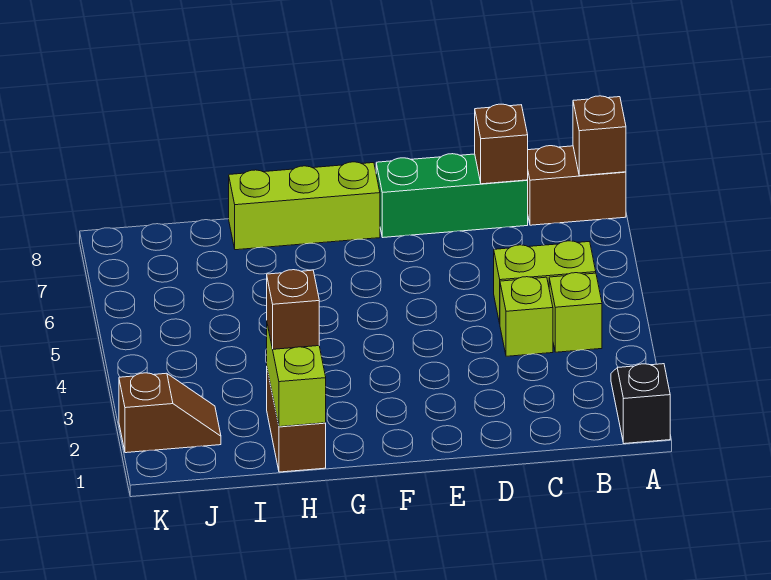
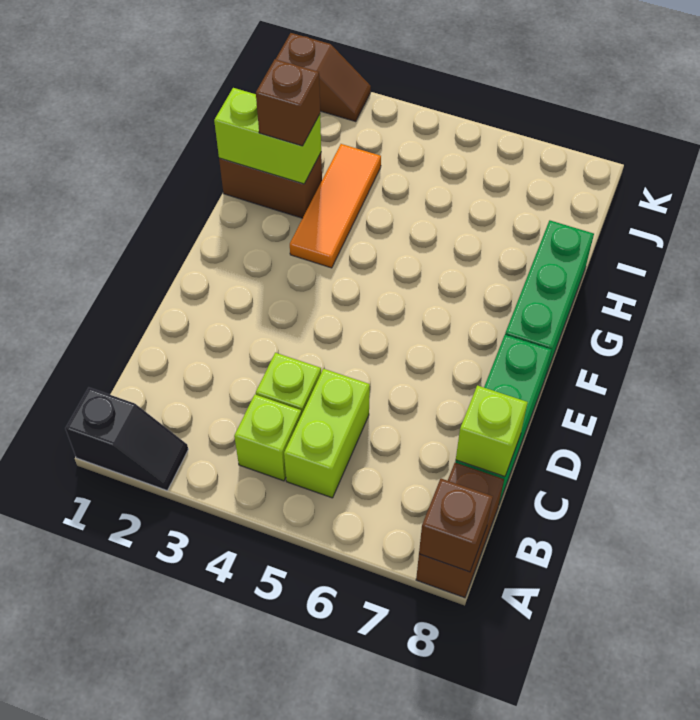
brown 1x1 brick [475,104,528,184] -> lime 1x1 brick [456,385,528,477]
lime 1x3 brick [229,162,380,250] -> green 1x3 brick [505,220,594,377]
none -> orange 1x3 tile [290,144,381,268]
brown 1x2 slope [119,373,221,453] -> brown 1x2 slope turned to [276,33,371,121]

